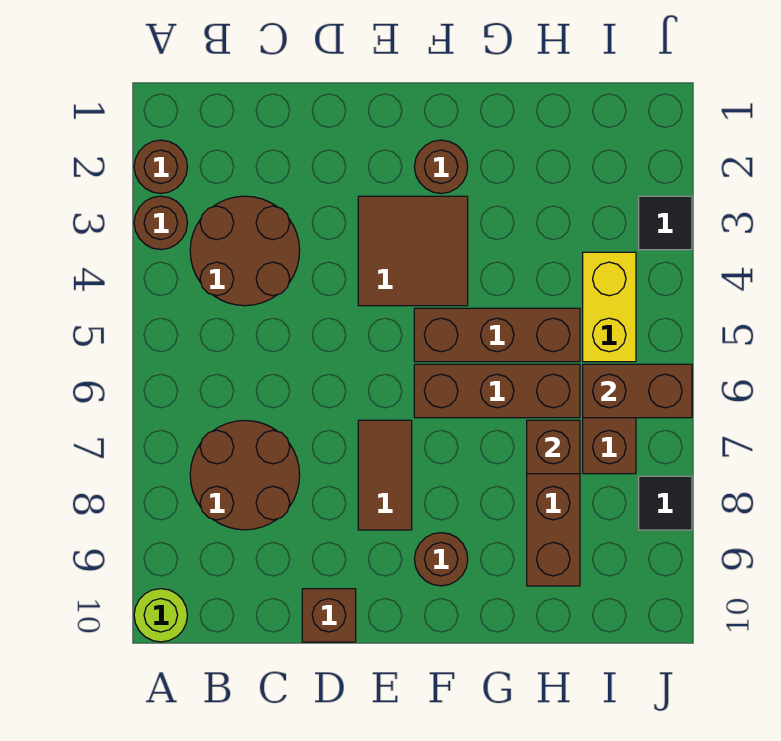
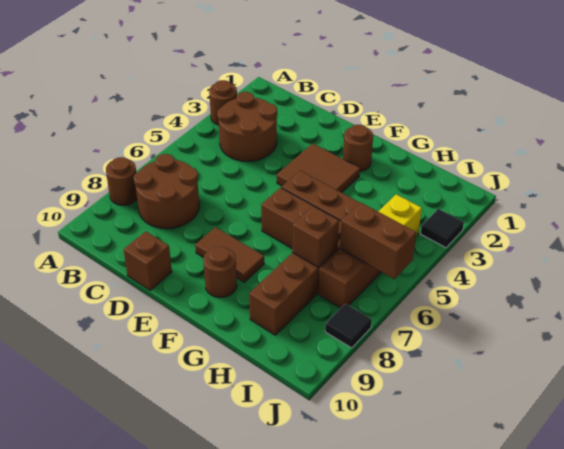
brown 1x1 round brick [134,140,187,193] -> brown 1x1 round brick moved to [106,157,137,205]
lime 1x1 round brick [134,589,187,642] -> none
brown 1x2 tile [358,420,412,530] -> brown 1x2 tile turned to [195,227,264,282]

